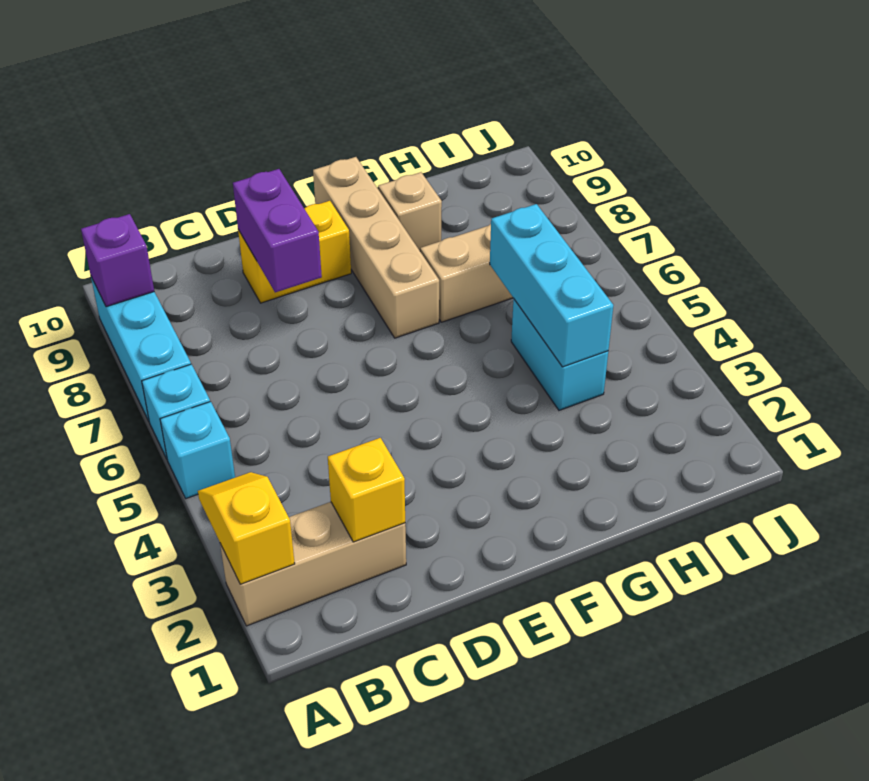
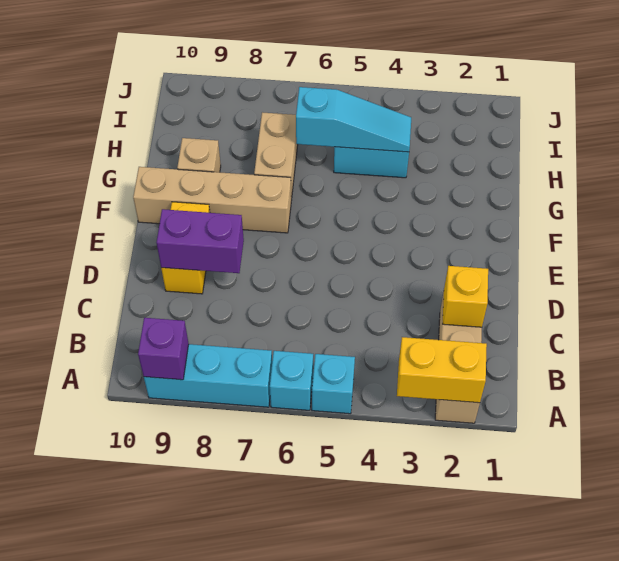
yellow 1x2 slope [198,472,295,584] -> yellow 1x2 brick [397,337,487,403]
cyan 1x3 brick [490,204,613,367] -> cyan 1x3 slope [296,87,411,152]

